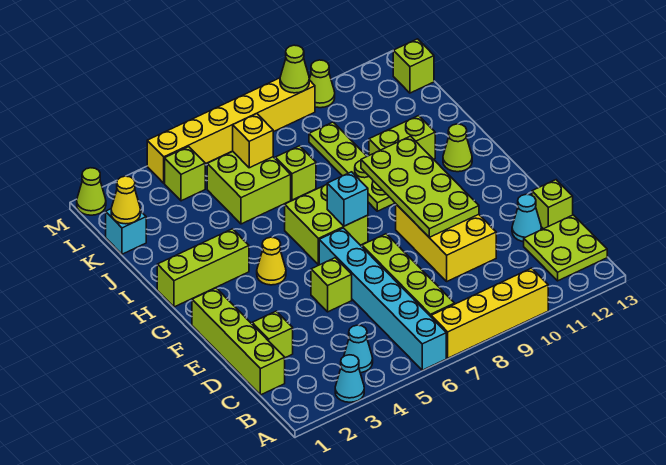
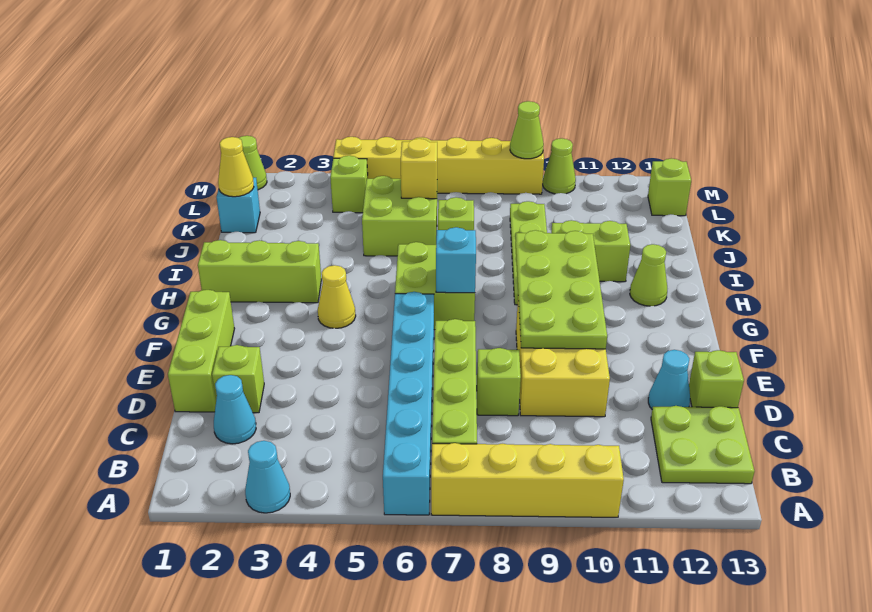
cyan 1x1 cone [344,325,373,373] -> cyan 1x1 cone moved to [214,375,256,444]
lime 1x4 brick [192,288,285,395] -> lime 1x3 brick [168,290,235,412]
lime 1x1 brick [311,258,352,312] -> lime 1x1 brick moved to [477,348,521,416]

